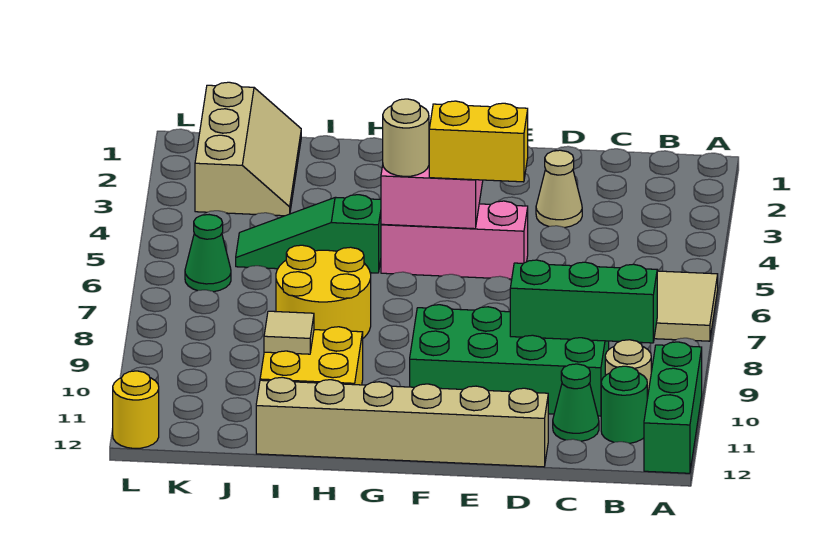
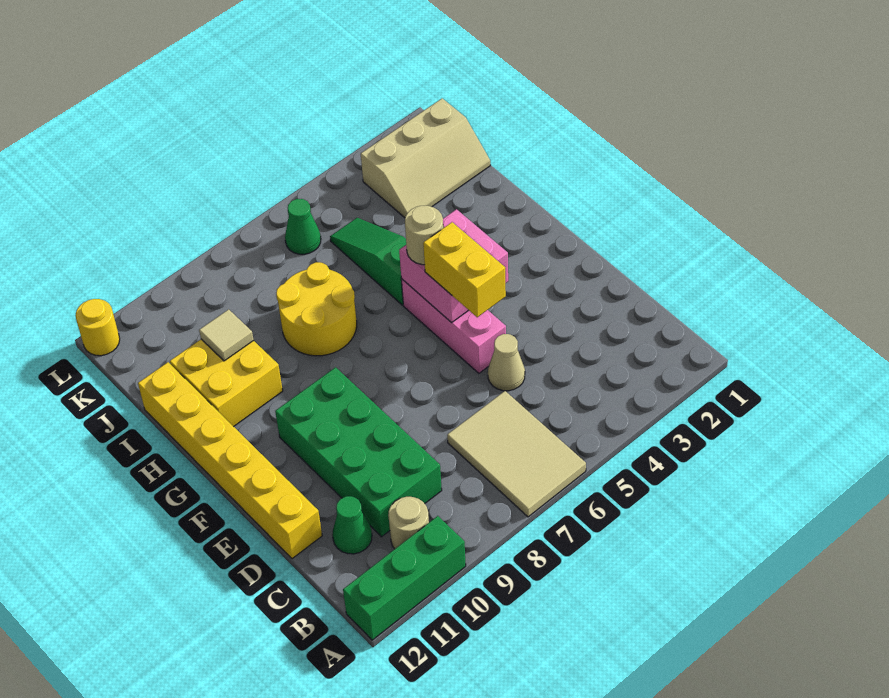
green 1x3 brick [510,260,657,343] -> none
green 1x1 round brick [601,366,647,443] -> none
tan 1x1 cone [536,150,582,228] -> tan 1x1 cone moved to [488,334,525,391]
tan 1x6 brick [256,377,548,467] -> yellow 1x6 brick [138,362,322,559]

